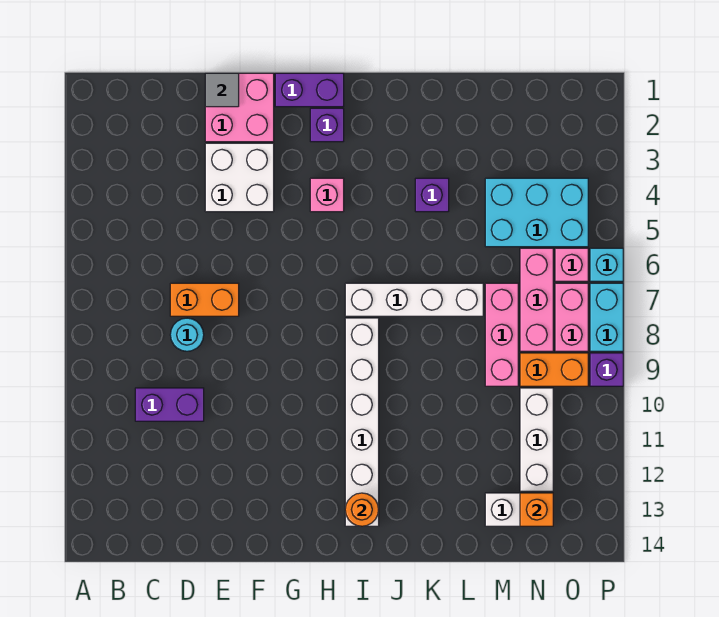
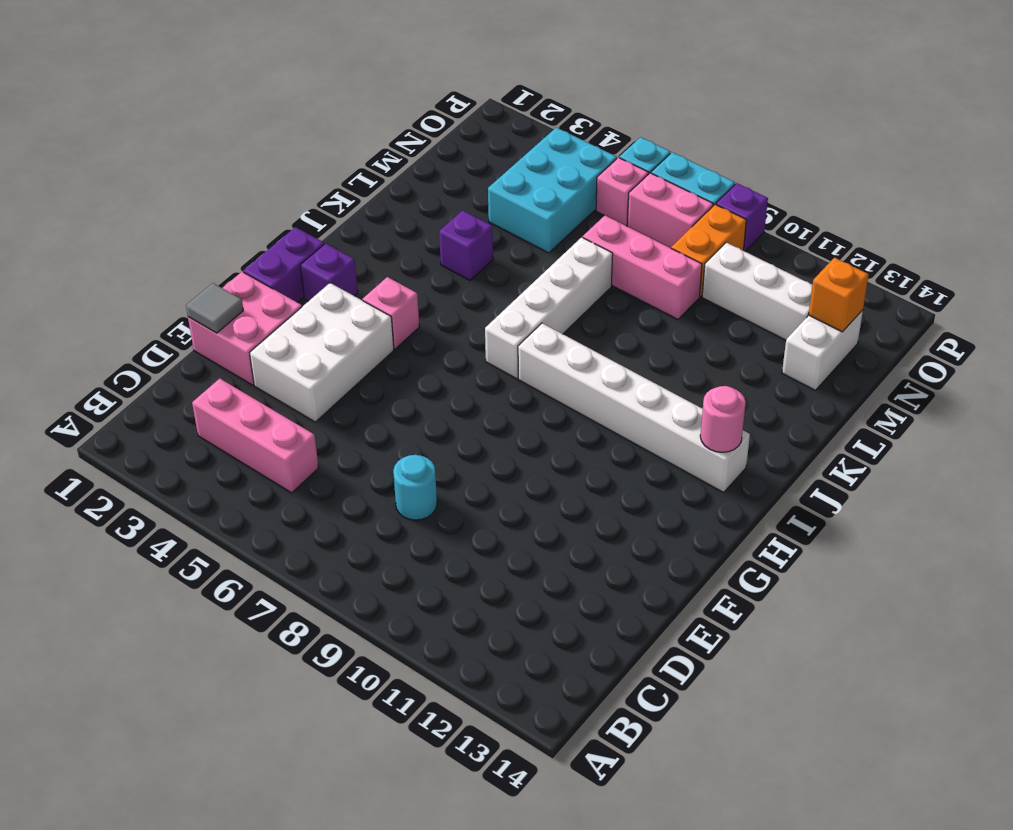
purple 1x2 brick [135,388,204,421] -> none
orange 1x2 brick [170,283,239,316] -> none
white 2x2 brick [205,143,274,212] -> white 2x3 brick [250,283,394,422]
orange 1x1 round brick [345,493,379,526] -> pink 1x1 round brick [700,386,746,452]
pink 1x3 brick [520,248,553,351] -> pink 1x3 brick moved to [192,379,319,493]

